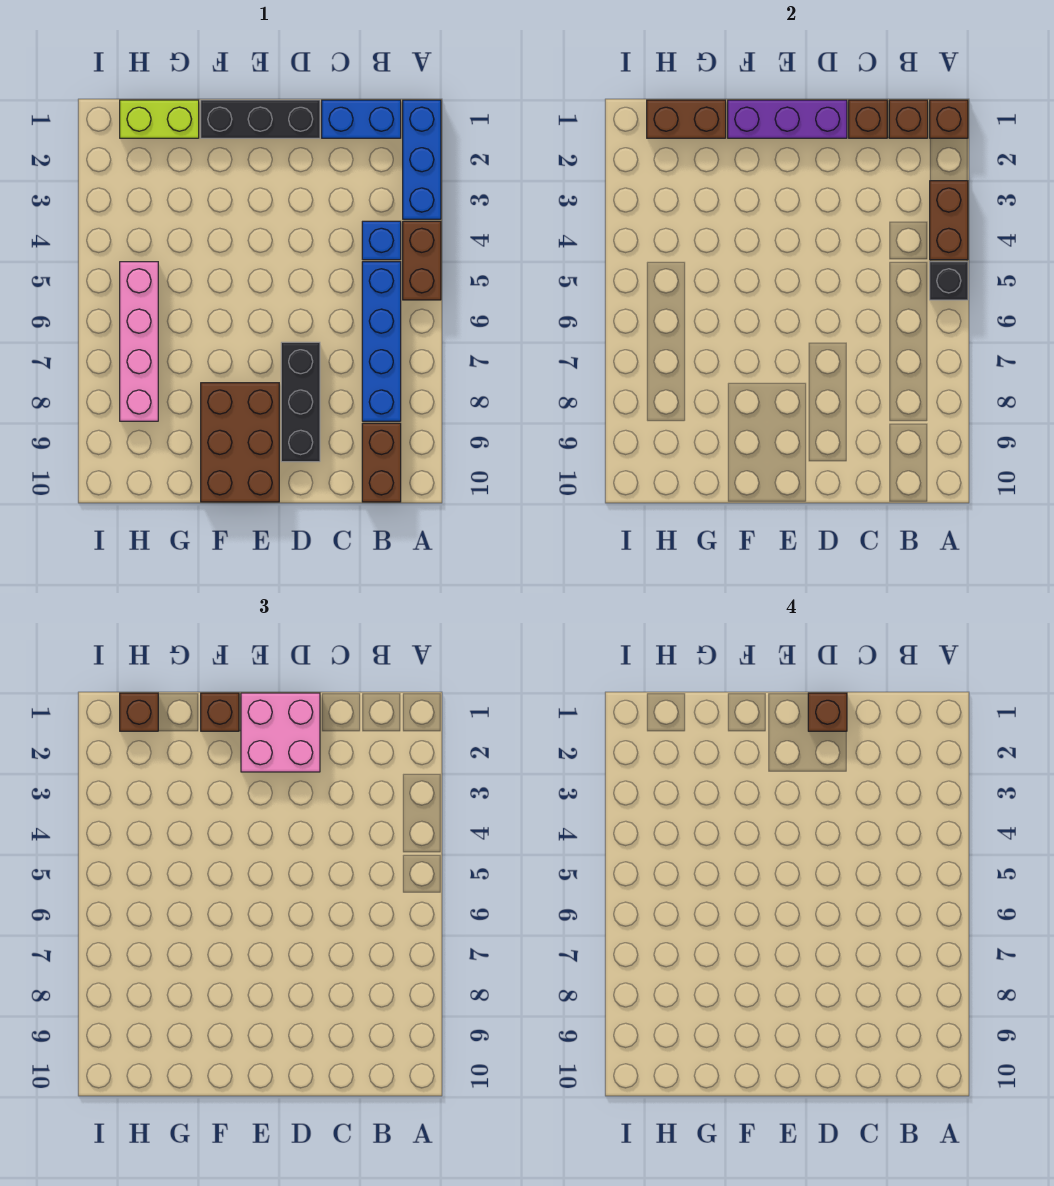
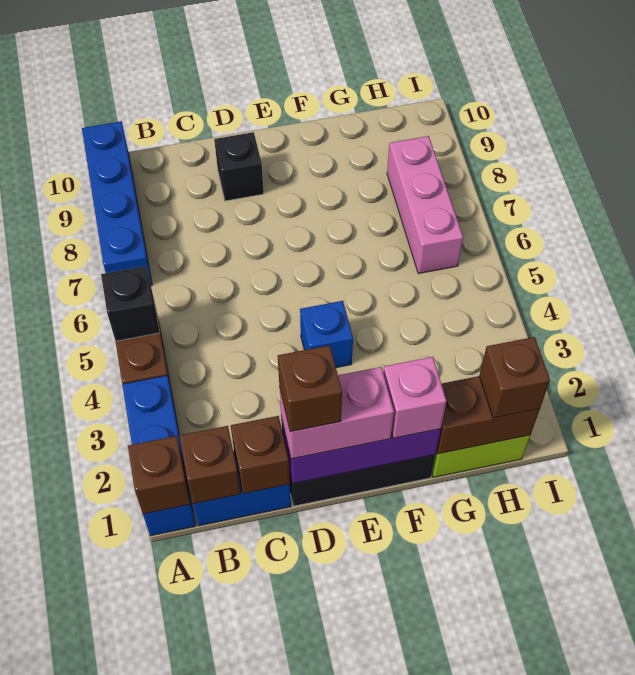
brown 1x2 brick [930,181,968,260] -> none
blue 1x1 brick [362,221,401,260] -> blue 1x1 brick moved to [300,301,353,368]
blue 1x4 brick [362,262,401,421] -> blue 1x4 brick moved to [82,121,152,286]
brown 1x2 brick [362,423,401,502] -> none
pink 2x2 brick [241,693,320,772] -> pink 1x2 brick [280,367,394,459]
black 1x3 brick [281,342,320,462] -> black 1x1 brick [214,132,264,201]
brown 2x3 brick [201,383,279,502] -> none
brown 1x1 brick [201,693,239,731] -> pink 1x1 brick [383,357,446,438]
pink 1x4 brick [120,262,158,421] -> pink 1x3 brick [387,136,463,274]

